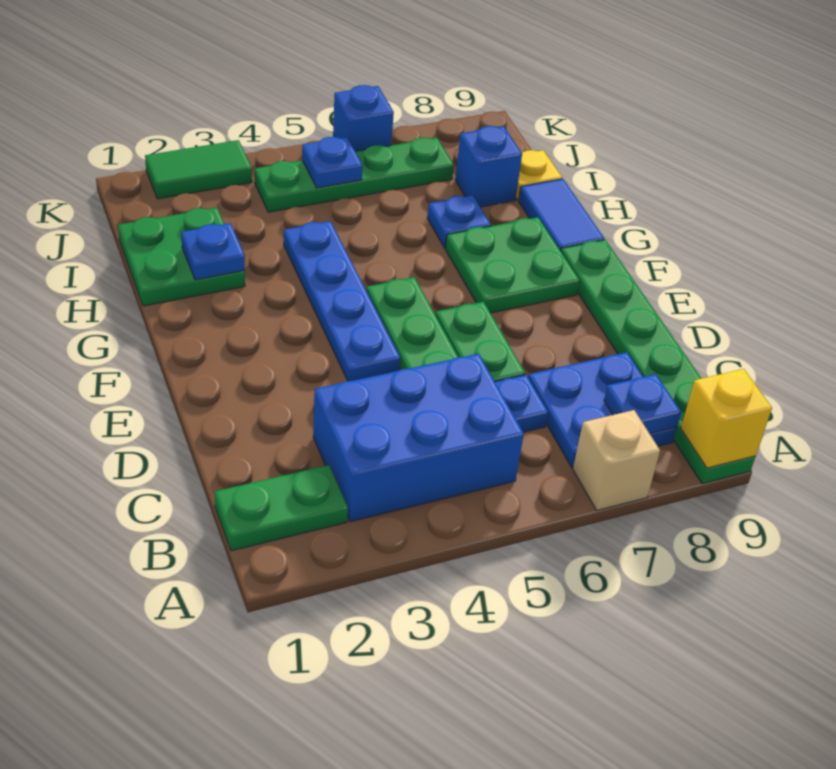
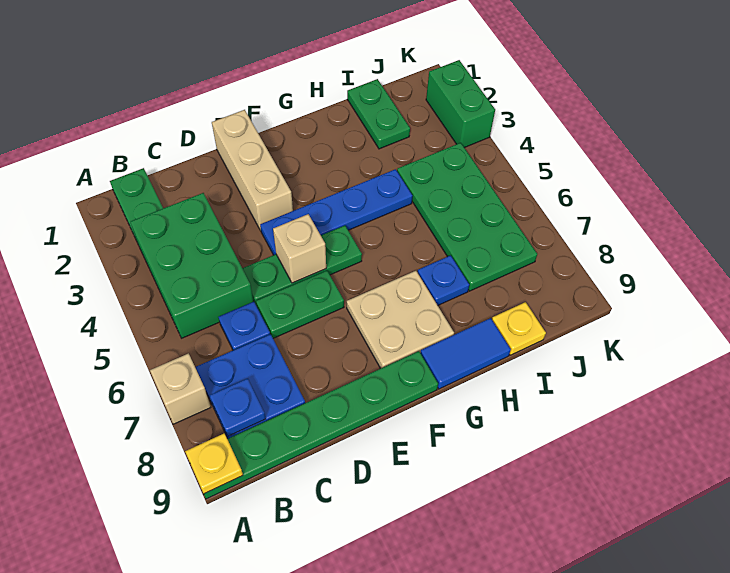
yellow 1x1 brick [681,369,772,468] -> yellow 1x1 plate [185,433,243,494]
blue 2x3 brick [313,354,524,522] -> green 2x3 brick [130,193,254,338]
none -> tan 1x3 brick [212,110,293,231]
none -> tan 1x1 brick [273,214,326,283]
green 2x2 plate [445,217,580,313] -> tan 2x2 plate [347,271,454,368]
green 2x2 plate [118,208,245,306] -> green 1x2 plate [347,79,410,149]
blue 1x1 plate [181,223,245,280] -> none
blue 1x1 brick [455,126,522,207] -> none
green 1x4 plate [255,138,454,212] -> green 2x4 plate [397,143,537,291]
blue 1x1 plate [302,137,362,188] -> none
green 1x2 tile [145,140,252,199] -> green 1x2 brick [426,60,495,148]
blue 1x1 brick [333,85,394,151] -> none

